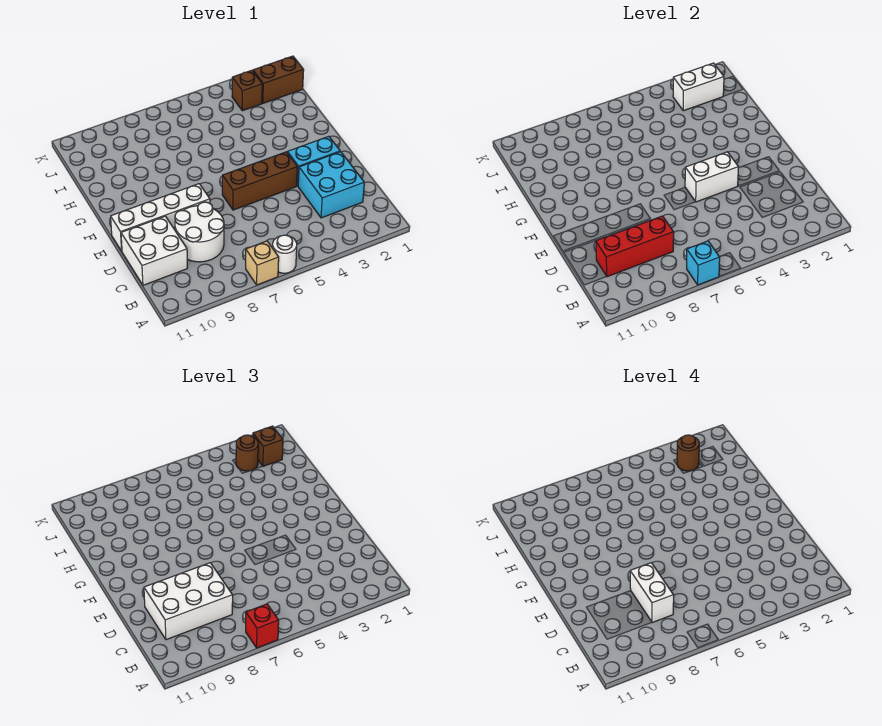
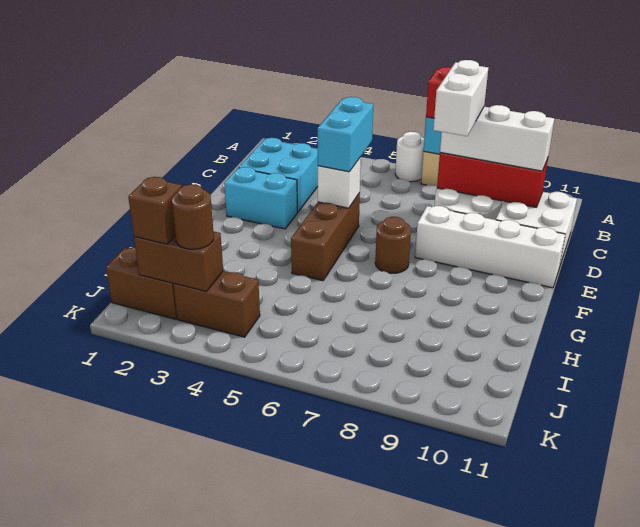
white 2x3 brick [144,563,233,640] -> white 1x3 brick [440,105,554,171]
none -> cyan 1x2 brick [318,97,373,172]
brown 1x3 brick [222,152,297,210] -> brown 1x3 brick turned to [291,193,360,281]
white 1x2 brick [685,152,738,202] -> white 1x1 brick [318,157,361,208]
white 1x2 brick [673,63,724,111] -> brown 1x2 brick [134,231,223,291]
brown 1x1 brick [232,70,262,111] -> brown 1x2 brick [173,271,260,337]
brown 1x1 round brick [677,435,699,471] -> brown 1x1 round brick moved to [375,217,411,273]

